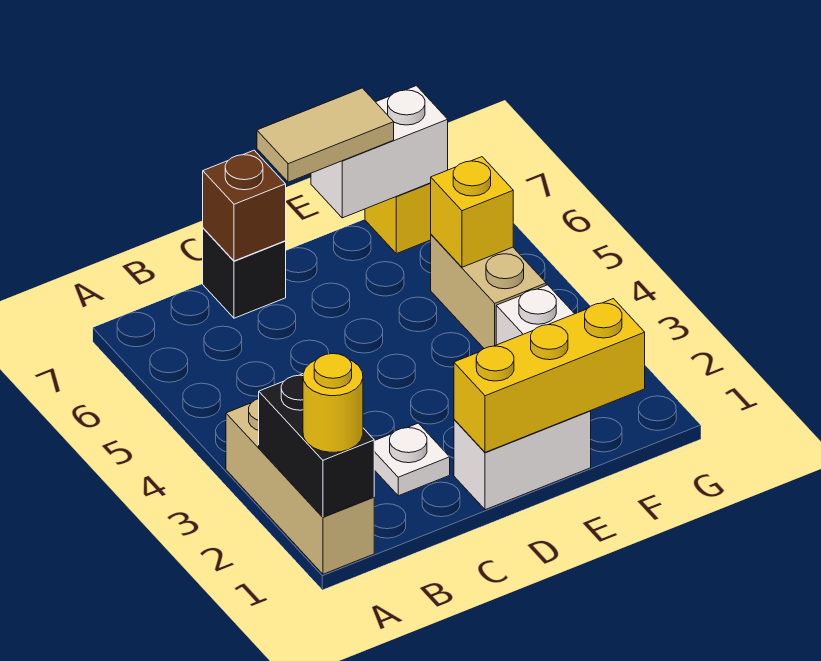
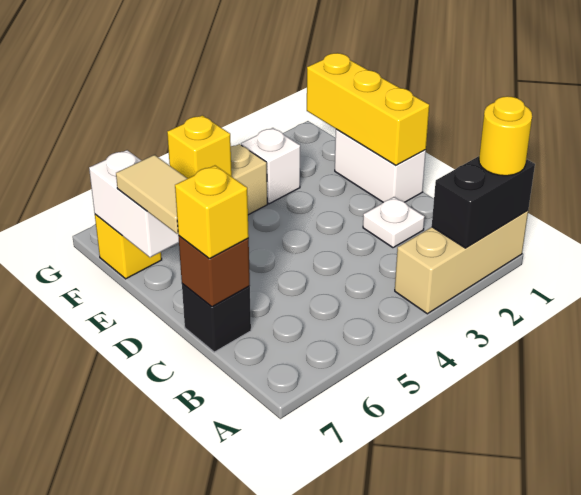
none -> yellow 1x1 brick [175,166,249,259]

